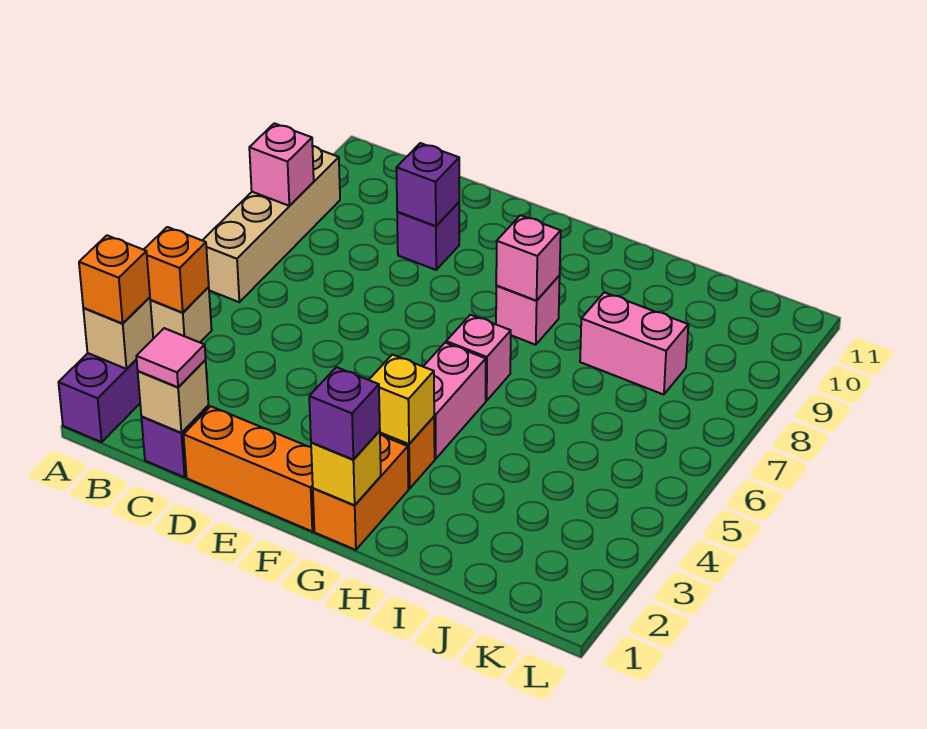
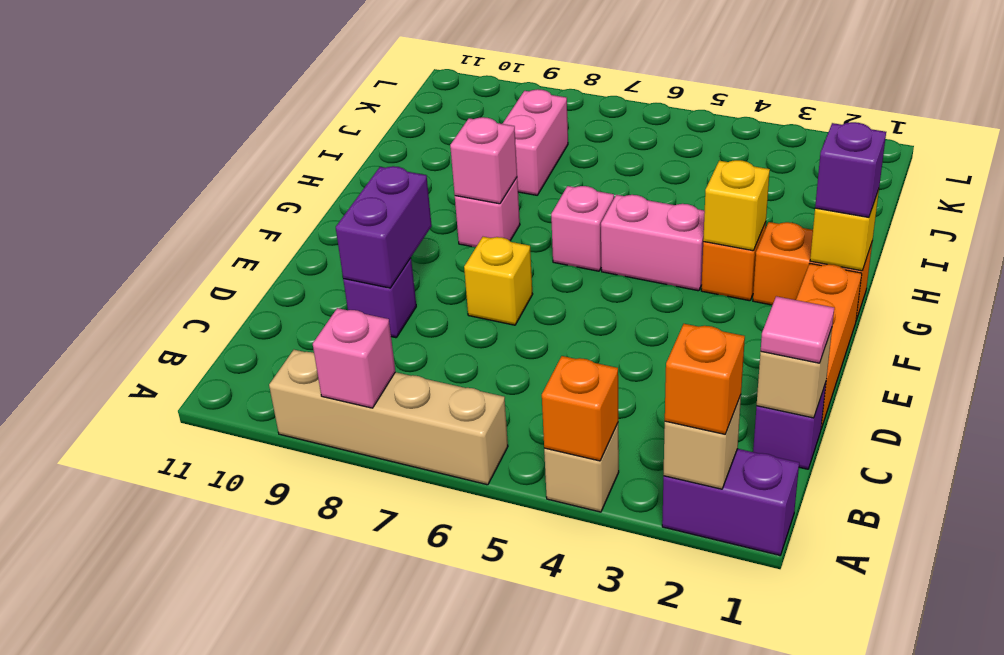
purple 1x1 brick [396,143,459,226] -> purple 1x2 brick [336,166,432,288]
none -> yellow 1x1 brick [464,237,533,325]

